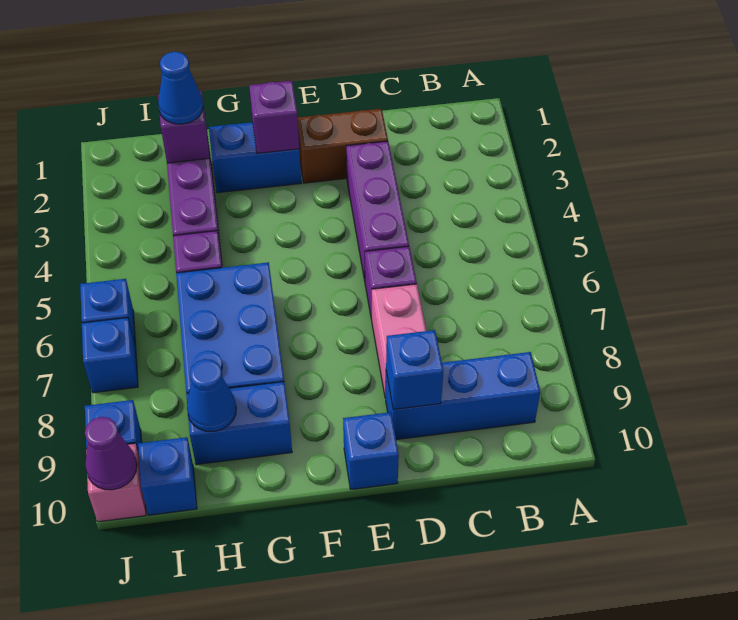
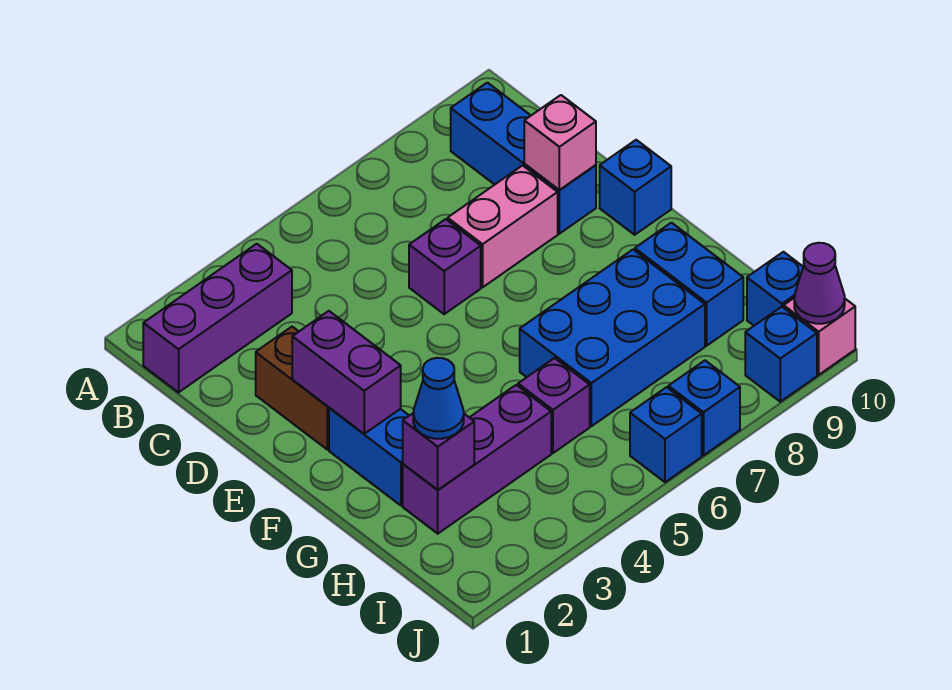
purple 1x3 brick [346,141,409,281] -> purple 1x3 brick moved to [143,244,292,392]
blue 1x1 brick [386,330,444,409] -> pink 1x1 brick [524,95,596,190]
purple 1x1 brick [249,81,299,153] -> purple 1x2 brick [292,311,401,434]
blue 1x1 cone [187,359,236,431] -> none

